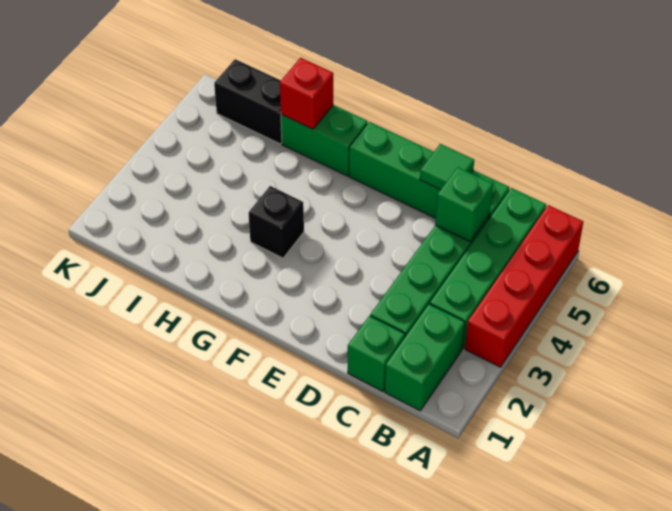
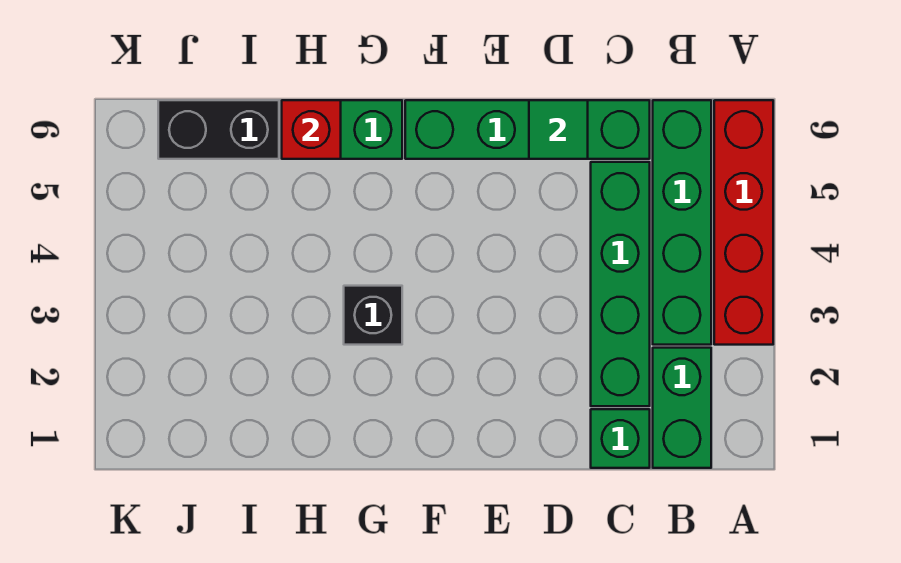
green 1x1 brick [435,167,493,241] -> none

